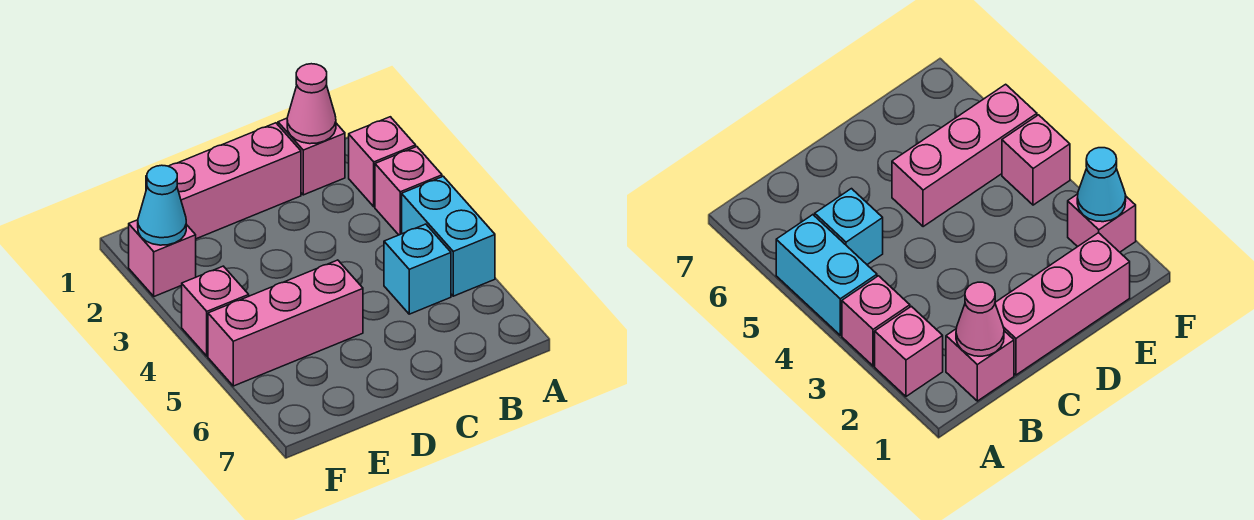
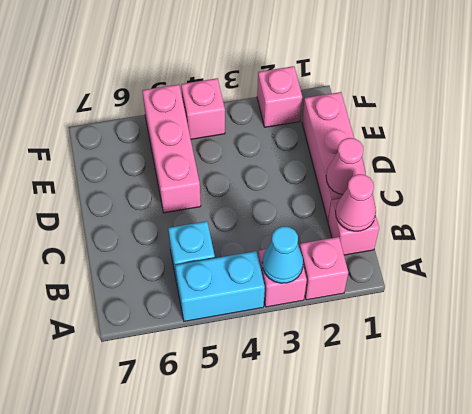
none -> pink 1x1 cone [326,138,366,195]
cyan 1x1 cone [138,165,186,245] -> cyan 1x1 cone moved to [262,226,303,283]

